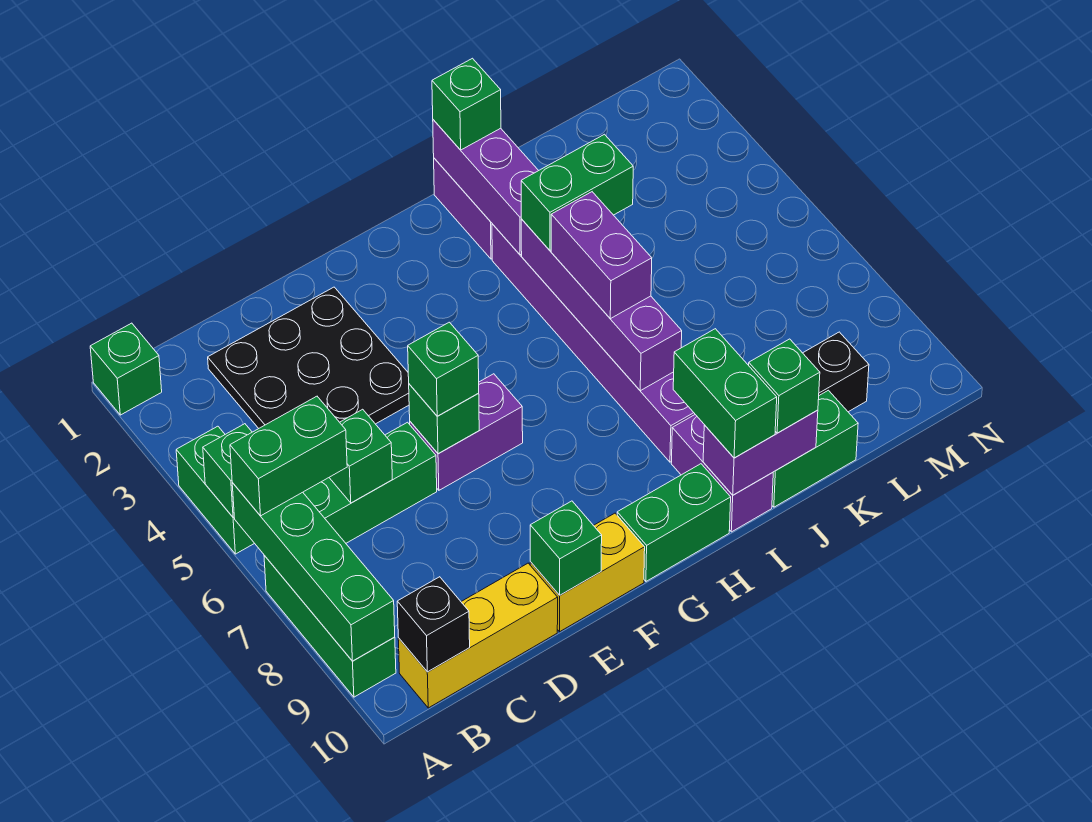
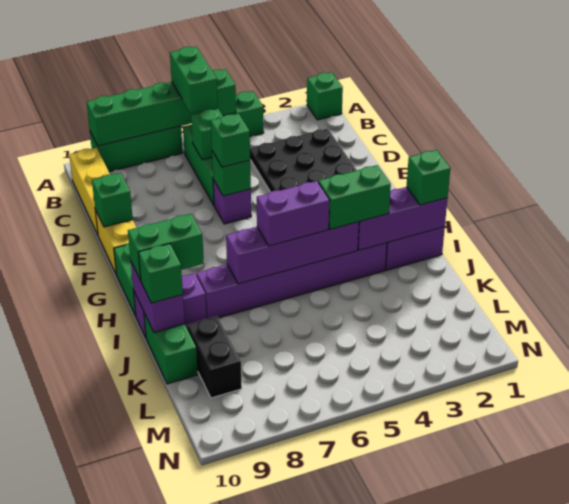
black 1x1 brick [397,577,470,672] -> none
purple 1x2 brick [410,374,523,490] -> purple 1x1 brick [213,180,251,224]
green 1x2 brick [521,134,633,250] -> green 1x2 brick turned to [318,165,391,229]

